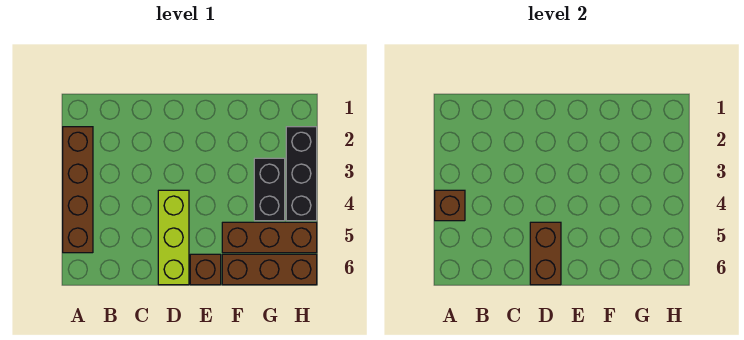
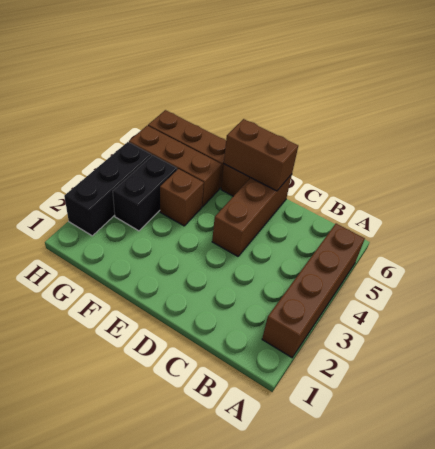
brown 1x1 brick [435,190,465,221] -> brown 1x1 brick moved to [160,169,204,226]
lime 1x3 brick [158,190,189,285] -> brown 1x3 brick [212,174,292,256]
brown 1x2 brick [530,222,561,285] -> brown 1x2 brick turned to [224,119,298,191]

